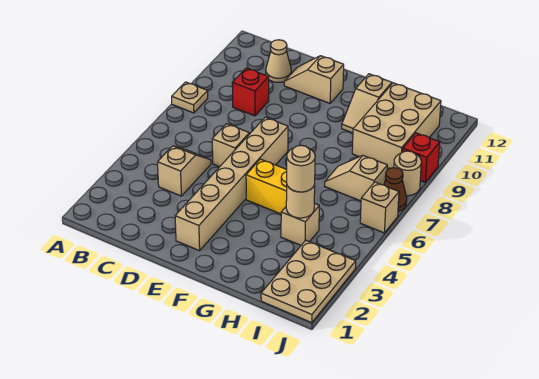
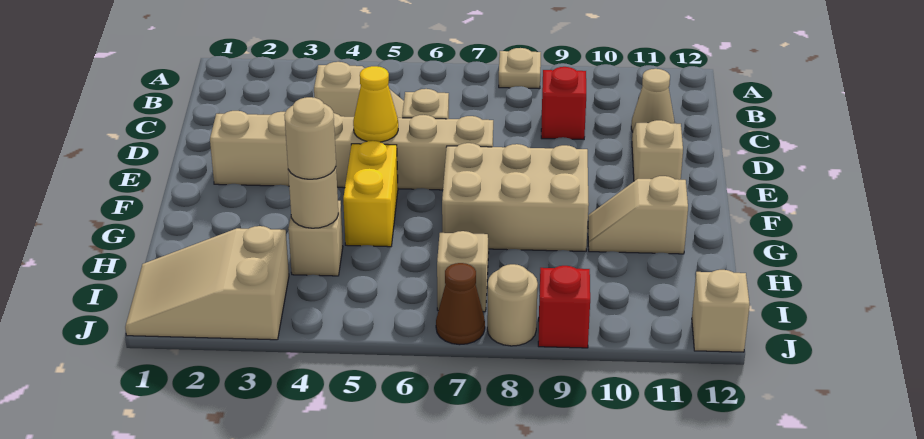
none -> yellow 1x1 cone [353,66,398,142]
tan 2x3 brick [352,83,441,169] -> tan 2x3 brick moved to [442,143,589,251]
tan 2x3 plate [261,240,356,323] -> tan 2x3 slope [125,226,289,340]
tan 1x1 brick [360,182,399,233] -> tan 1x1 brick moved to [692,270,750,352]

